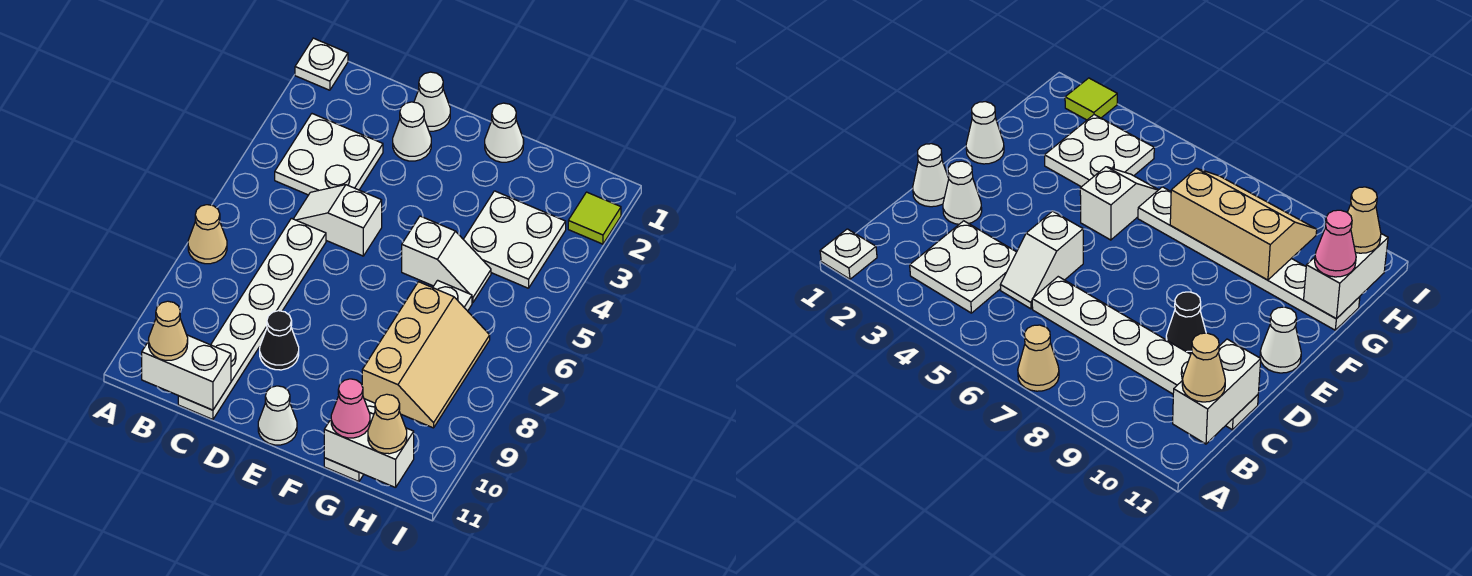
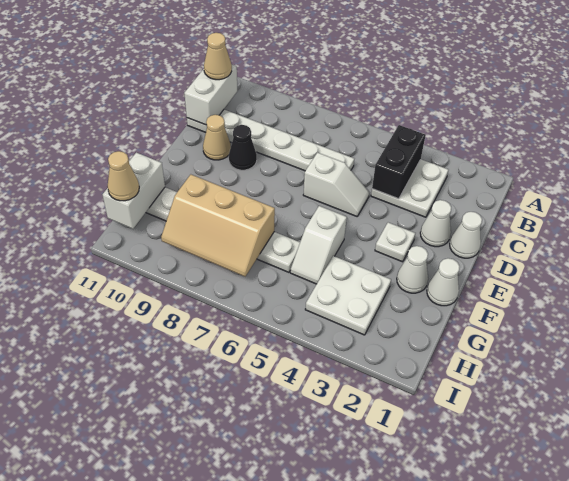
white 1x1 plate [295,38,348,90] -> white 1x1 plate moved to [375,222,415,262]
tan 1x1 cone [188,205,227,264] -> tan 1x1 cone moved to [203,115,231,160]
none -> black 1x2 brick [372,125,426,199]
white 1x2 slope [294,185,382,256] -> white 1x2 slope turned to [303,152,370,216]
white 1x1 cone [258,386,297,445] -> white 1x1 cone moved to [397,246,428,293]
pink 1x1 cone [331,379,370,438] -> none
lime 1x1 tile [568,192,621,244] -> none

